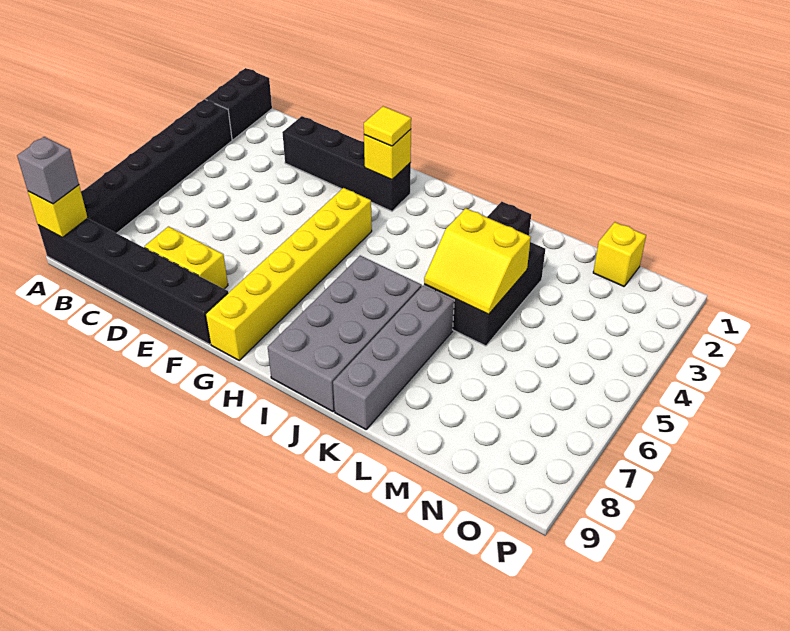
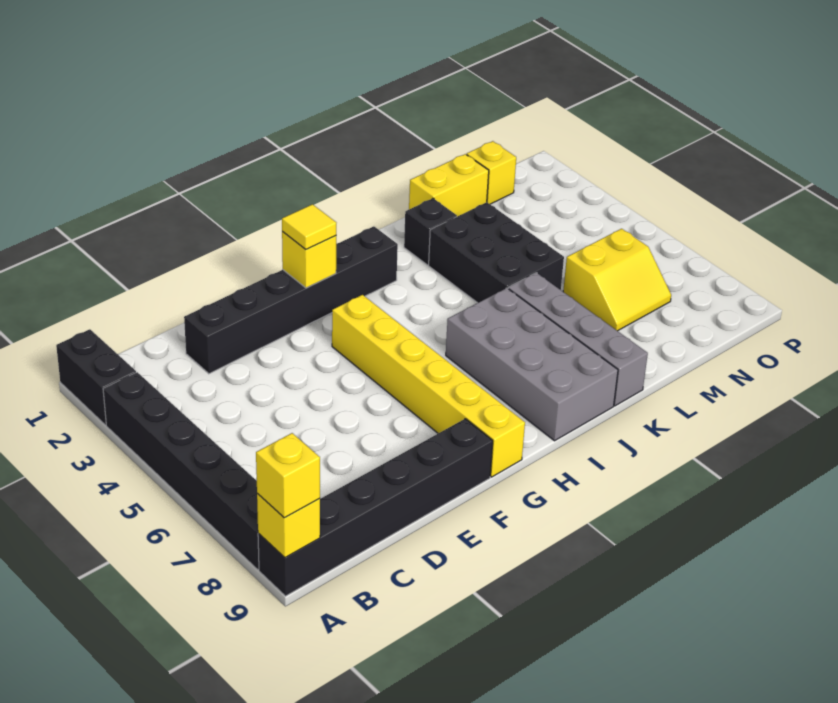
grey 1x1 brick [17,137,79,204] -> yellow 1x1 brick [256,433,320,518]
black 1x4 brick [282,116,411,211] -> black 1x6 brick [184,226,398,374]
yellow 1x2 brick [145,227,228,289] -> yellow 1x2 brick moved to [409,154,489,216]
yellow 2x2 slope [424,208,531,314] -> yellow 2x2 slope moved to [563,229,671,331]

